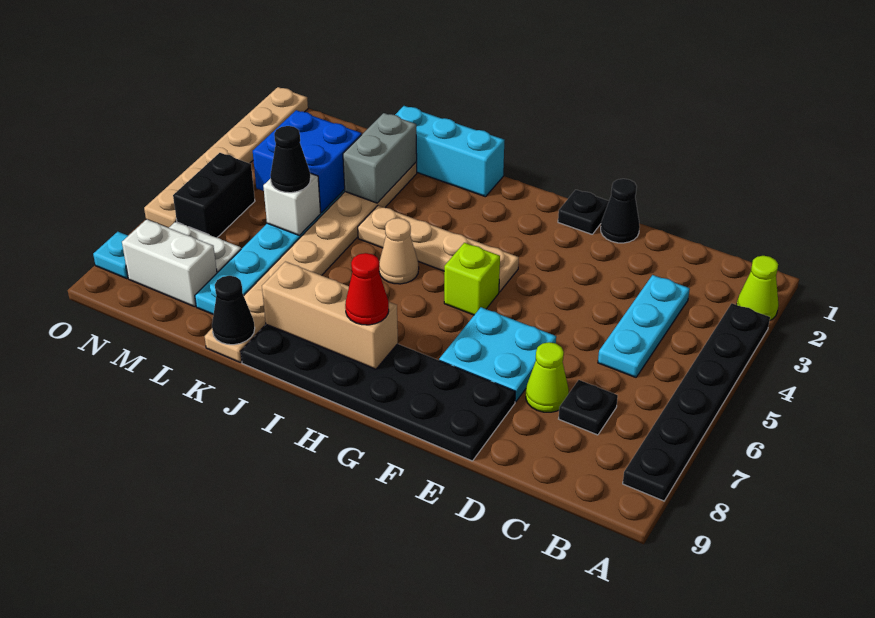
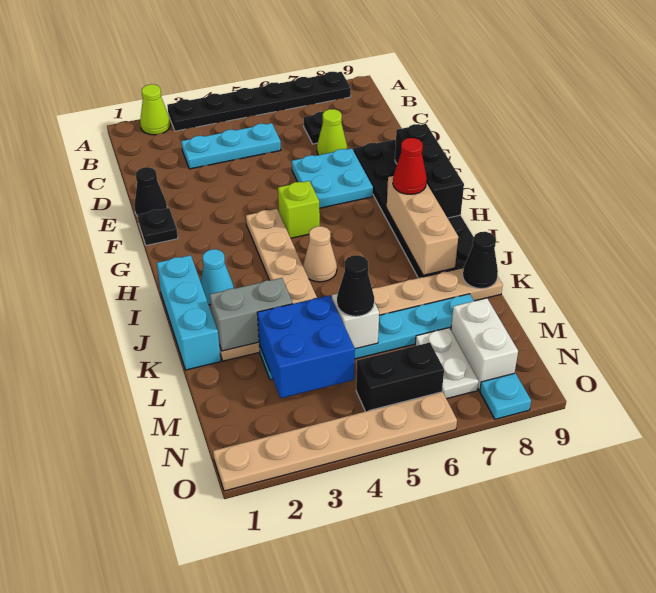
none -> black 1x3 brick [395,124,464,218]
none -> cyan 1x1 cone [200,249,234,305]

